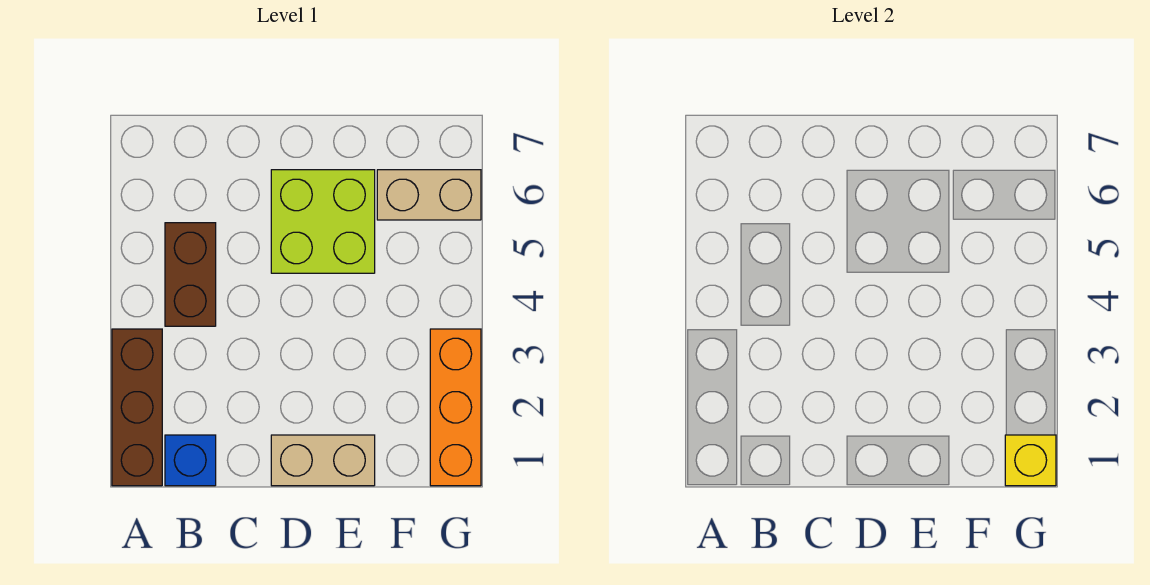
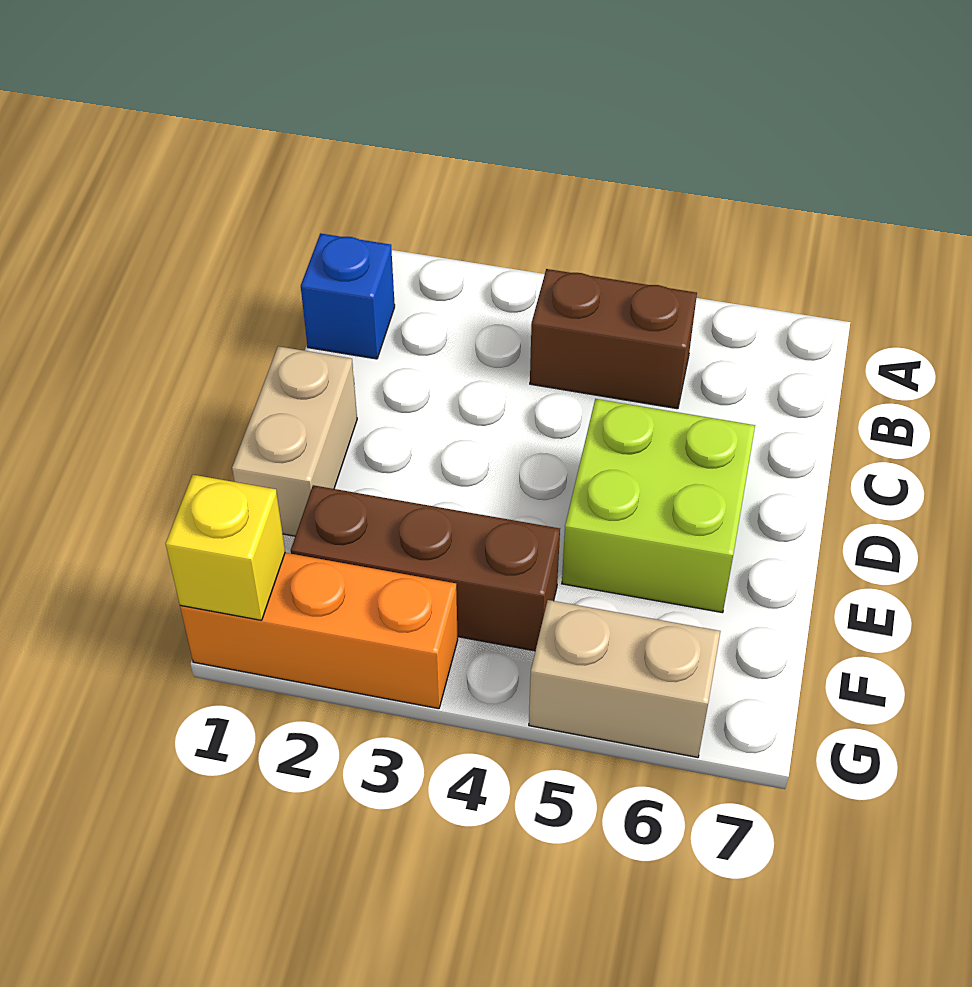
brown 1x3 brick [112,329,162,486] -> brown 1x3 brick moved to [291,485,560,651]
tan 1x2 brick [377,170,481,220] -> tan 1x2 brick turned to [529,600,720,758]

